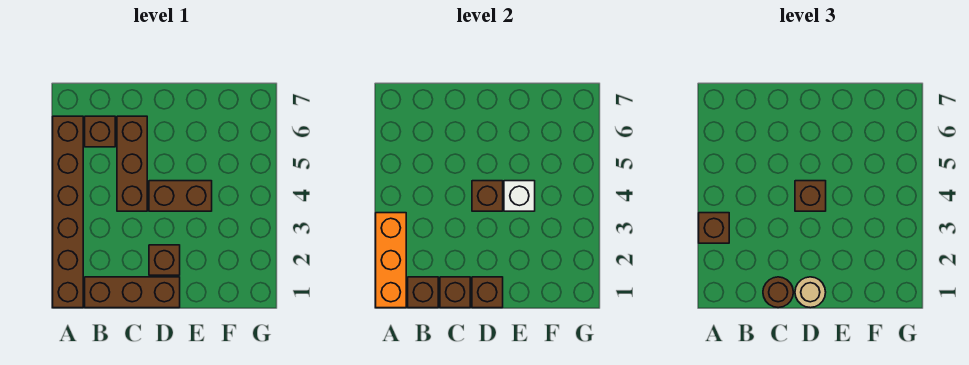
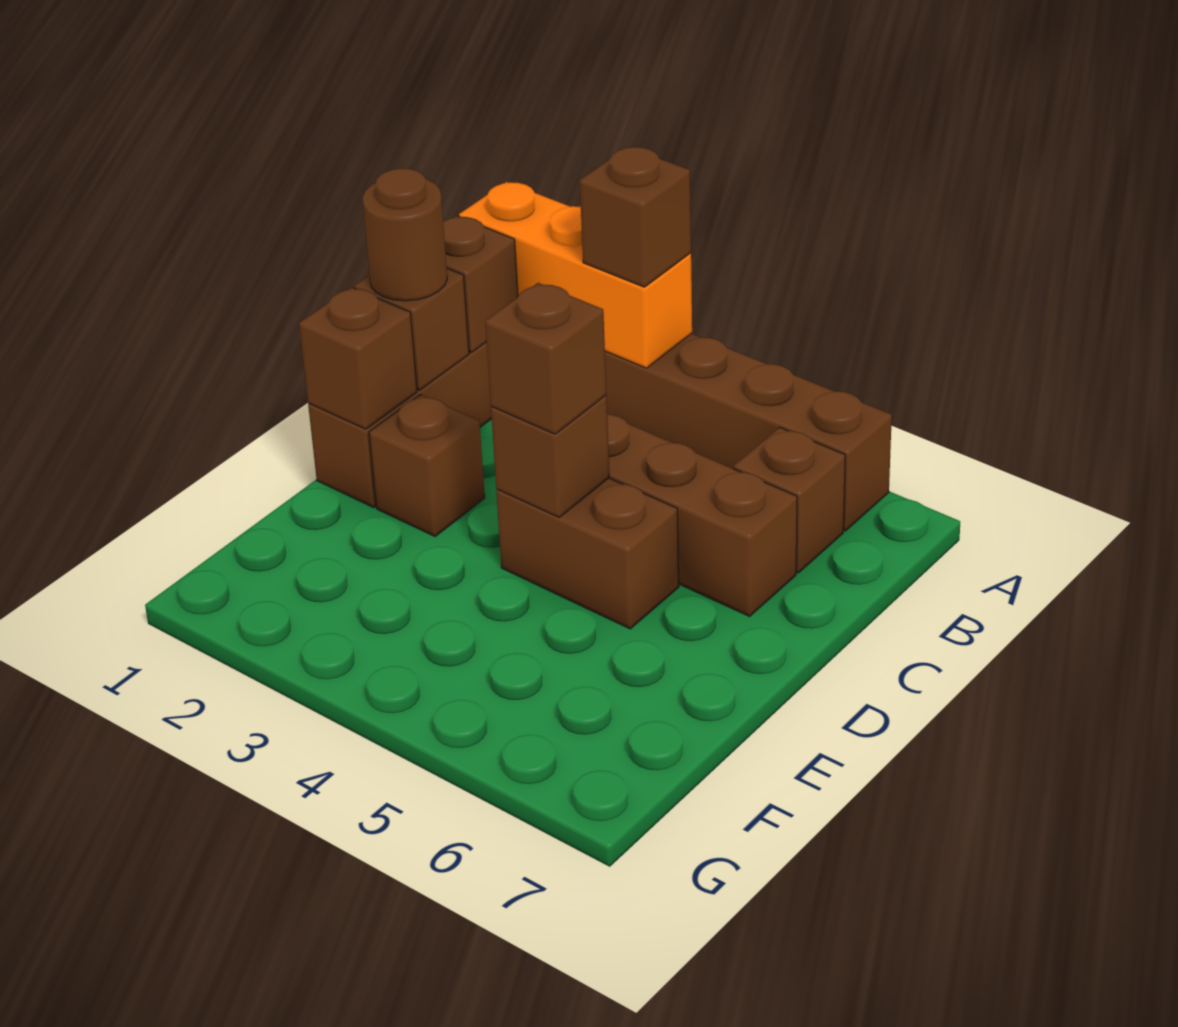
tan 1x1 round brick [795,277,826,308] -> none
brown 1x2 brick [149,181,212,211] -> brown 1x2 brick turned to [496,478,679,629]
white 1x1 brick [504,181,535,211] -> none

